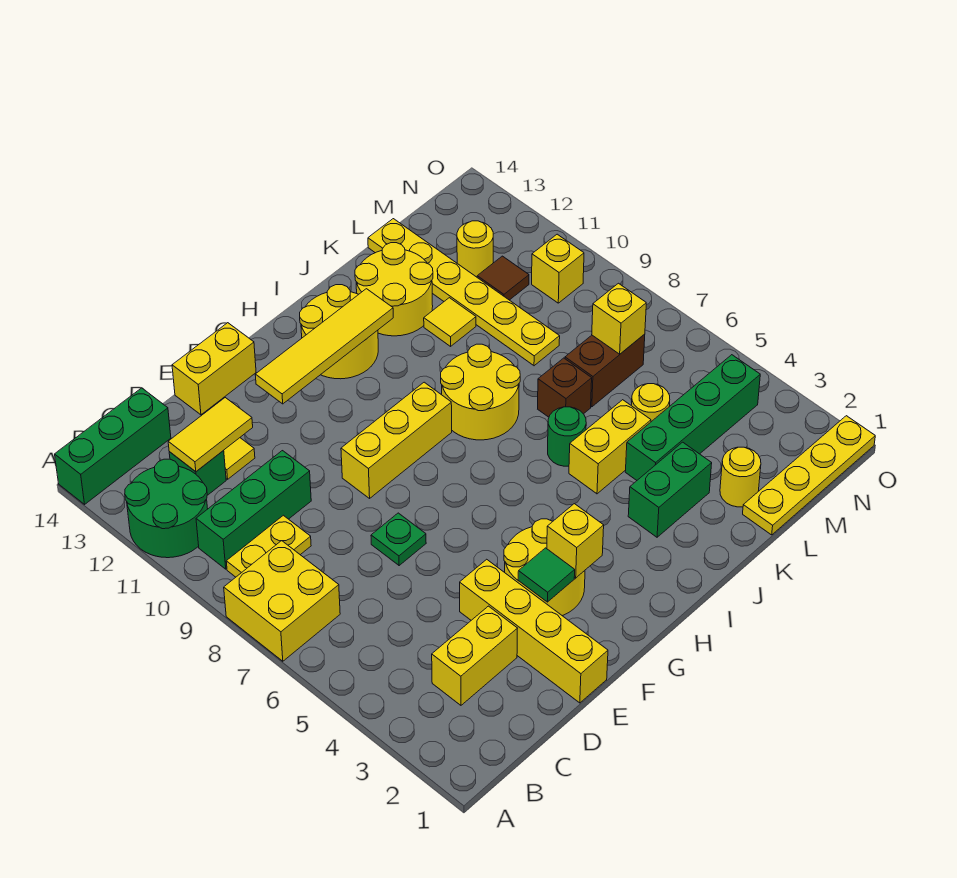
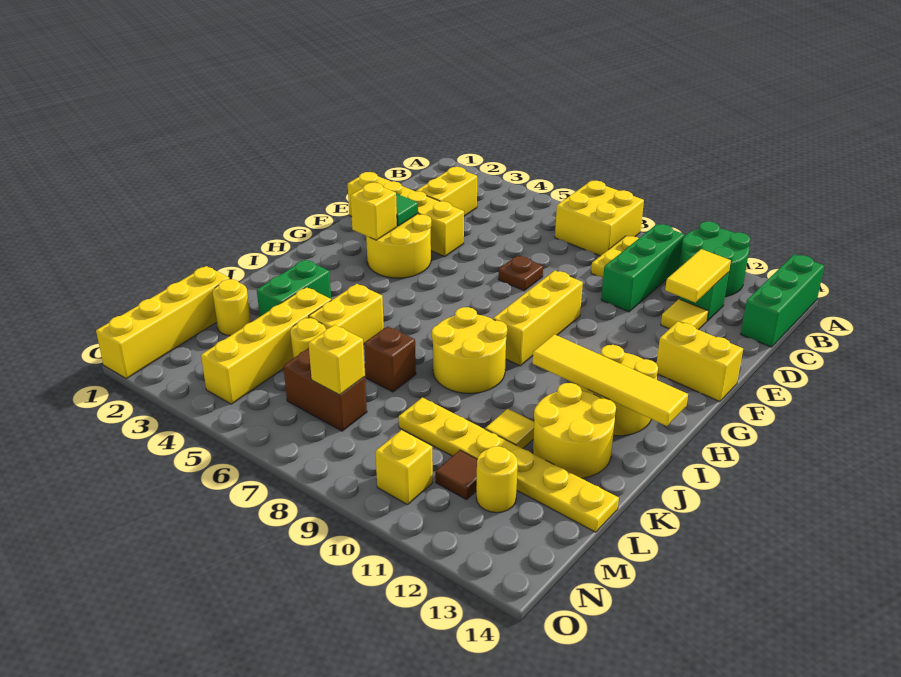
green 1x1 plate [371,513,426,565] -> brown 1x1 plate [498,255,543,291]
yellow 1x2 brick [172,323,256,415] -> yellow 1x2 brick turned to [656,322,743,402]
yellow 1x4 tile [255,289,393,404] -> yellow 1x4 tile turned to [533,334,688,426]
green 1x1 round brick [548,407,586,466] -> none
green 1x4 brick [625,355,760,480] -> yellow 1x4 brick [201,287,331,404]
yellow 1x4 plate [743,416,875,535] -> yellow 1x4 brick [96,266,229,379]
brown 1x2 brick [565,334,645,407] -> brown 1x2 brick turned to [283,348,367,431]

